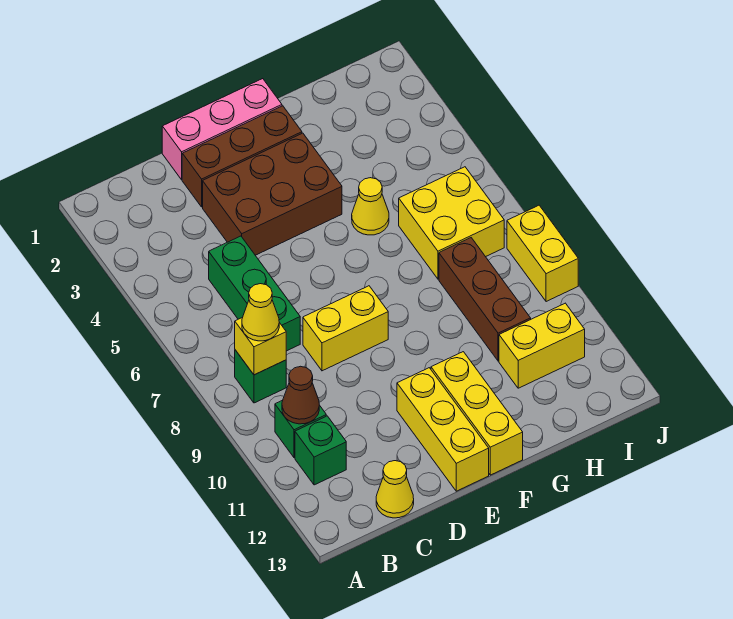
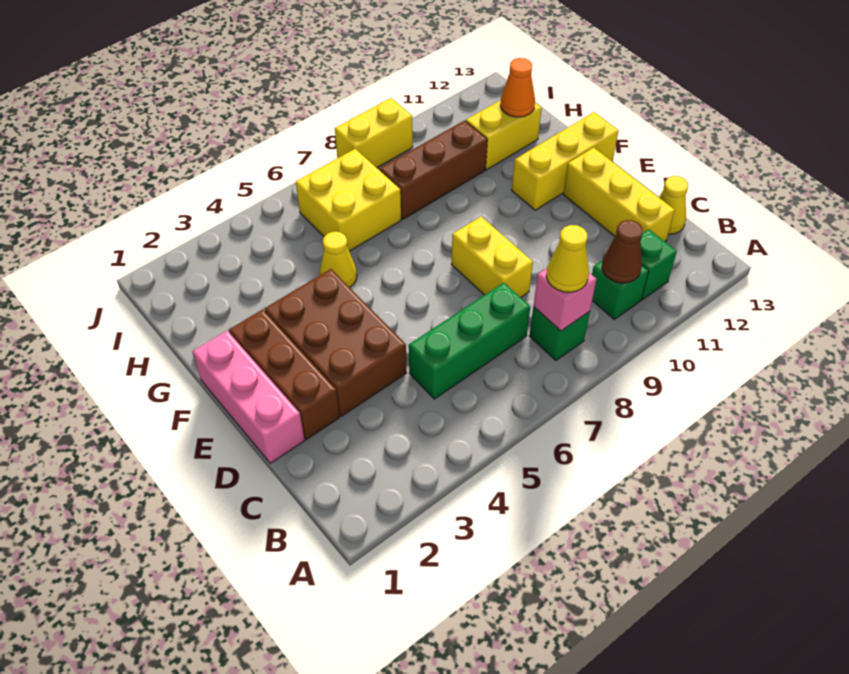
yellow 1x1 brick [235,317,286,375] -> pink 1x1 brick [533,268,596,331]
yellow 1x3 brick [397,368,489,491] -> yellow 1x3 brick turned to [563,148,675,241]
yellow 1x2 brick [499,303,585,388] -> yellow 1x2 brick turned to [466,100,542,169]
none -> orange 1x1 cone [500,58,535,117]

